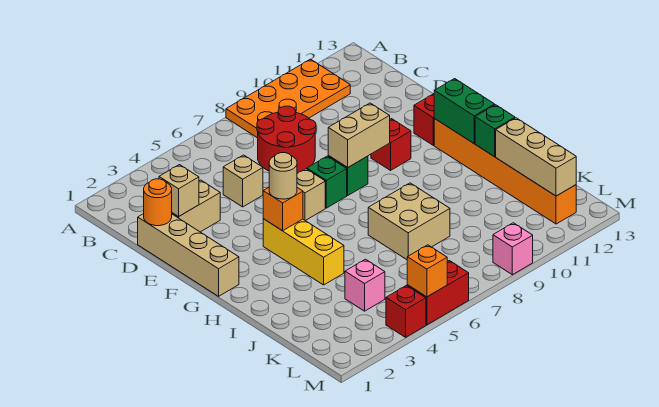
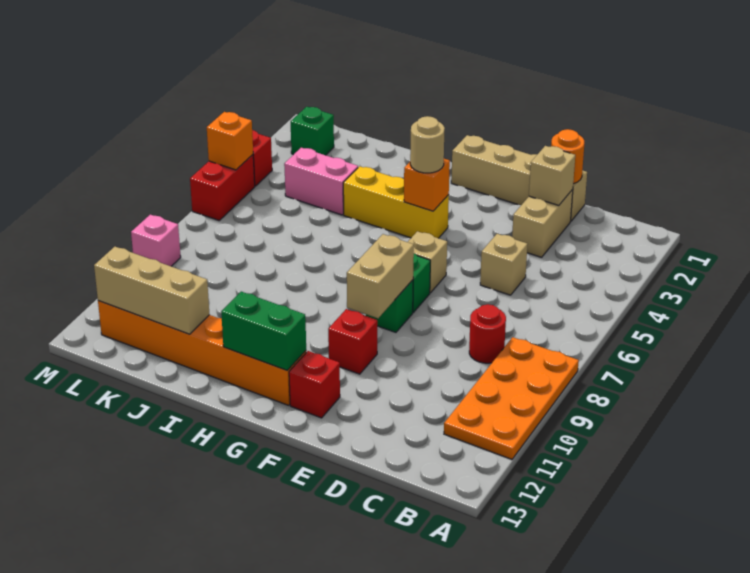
red 2x2 round brick [257,106,316,173] -> red 1x1 round brick [469,304,506,363]
tan 2x2 brick [368,183,450,260] -> none
green 1x1 brick [475,105,515,157] -> green 1x1 brick moved to [291,107,334,155]
pink 1x1 brick [345,259,385,311] -> pink 1x2 brick [284,148,358,215]

